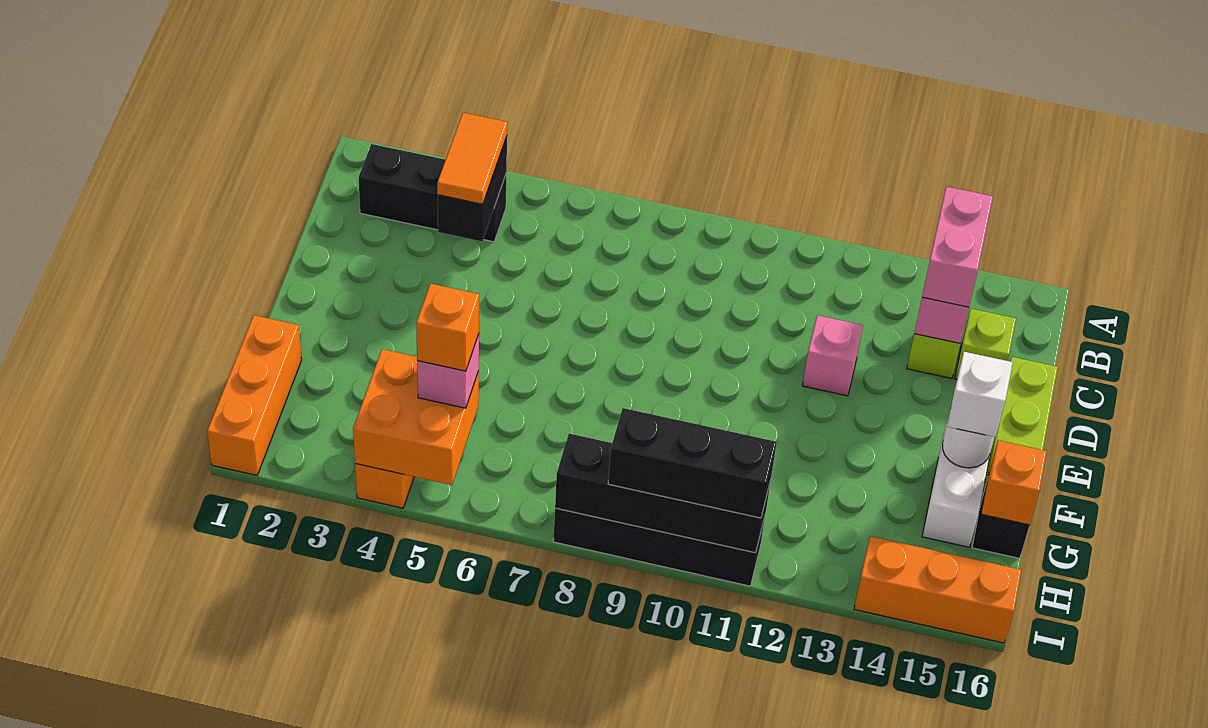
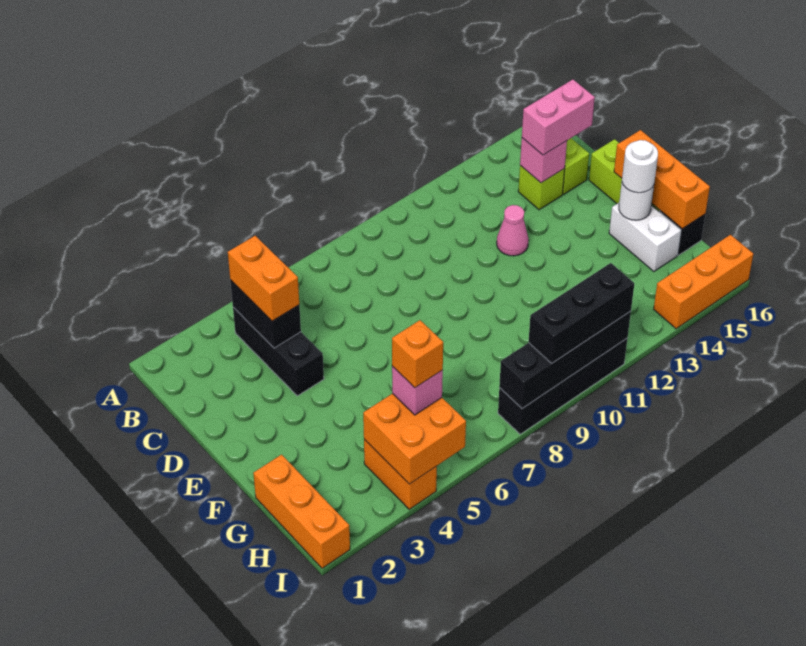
black 1x3 brick [359,144,506,242] -> black 1x3 brick turned to [233,307,324,396]
orange 1x2 tile [437,113,507,204] -> orange 1x2 brick [228,236,299,321]
pink 1x2 brick [922,186,993,307] -> pink 1x2 brick turned to [522,80,595,155]
pink 1x1 brick [803,315,863,396] -> pink 1x1 cone [497,205,529,256]
white 1x1 brick [947,352,1013,437] -> white 1x1 round brick [622,140,658,193]
orange 1x1 brick [981,440,1047,525] -> orange 1x3 brick [614,130,710,229]

